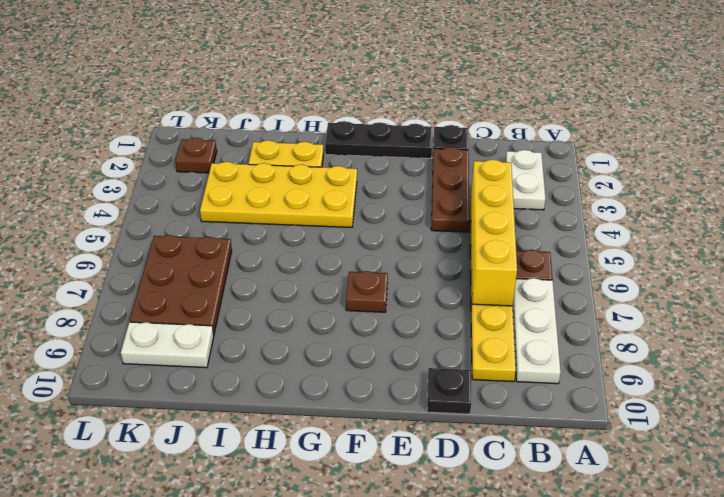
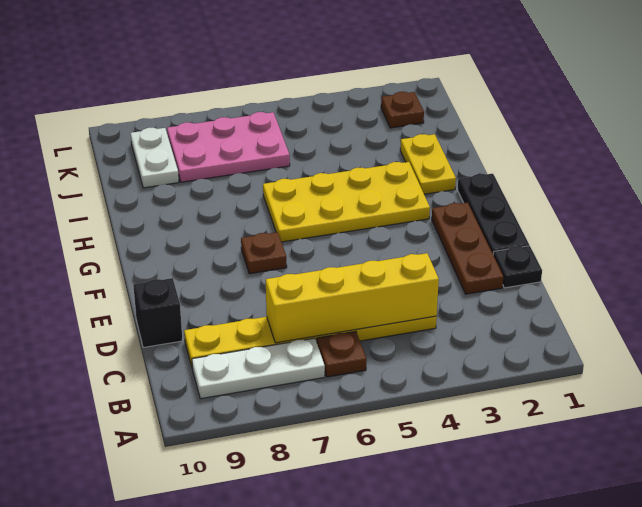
white 1x2 plate [506,150,546,210] -> none
brown 1x3 plate [431,147,469,232] -> brown 1x3 plate turned to [432,203,503,294]
black 1x1 plate [427,368,471,414] -> black 1x1 brick [133,278,183,348]
yellow 2x4 plate [200,162,357,228] -> yellow 2x4 plate turned to [263,162,430,242]
brown 2x3 plate [130,235,232,336] -> pink 2x3 plate [167,112,290,182]

